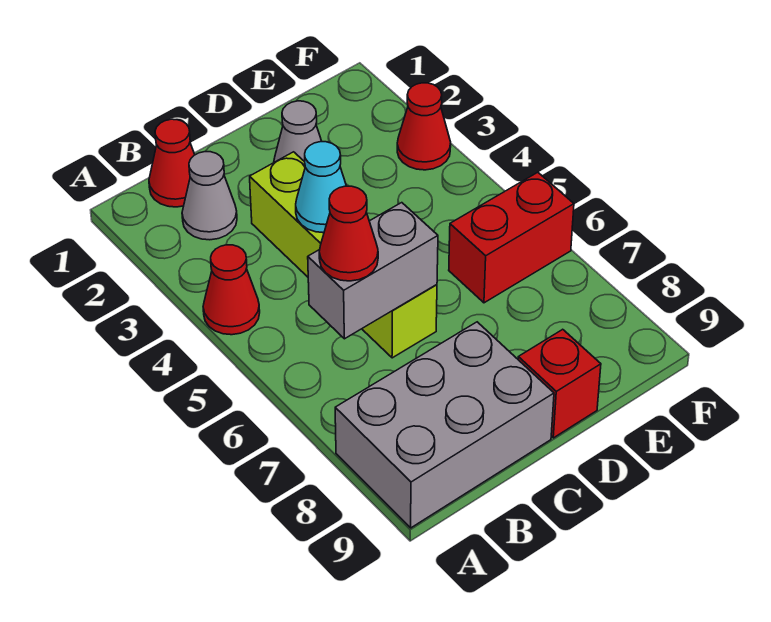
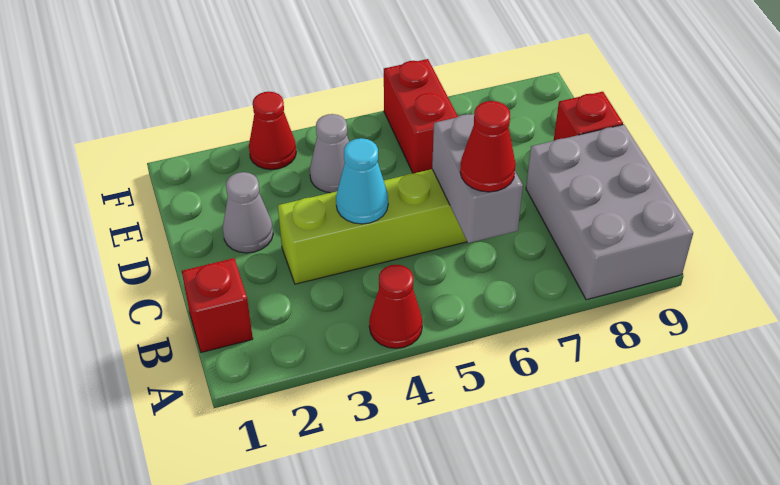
red 1x1 cone [149,119,195,207] -> red 1x1 brick [182,258,253,352]
grey 1x1 cone [182,152,237,240] -> grey 1x1 cone moved to [310,114,349,193]

